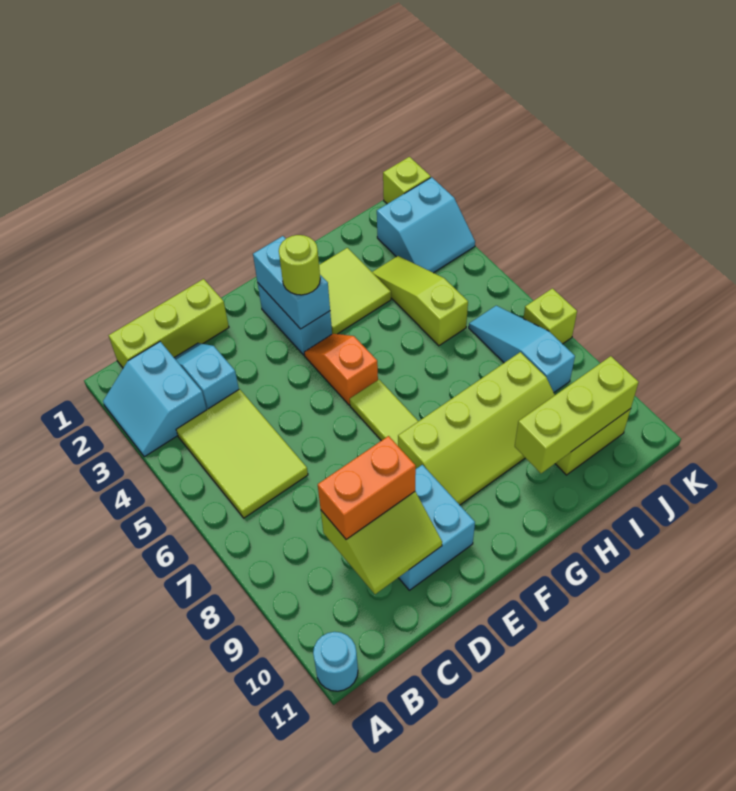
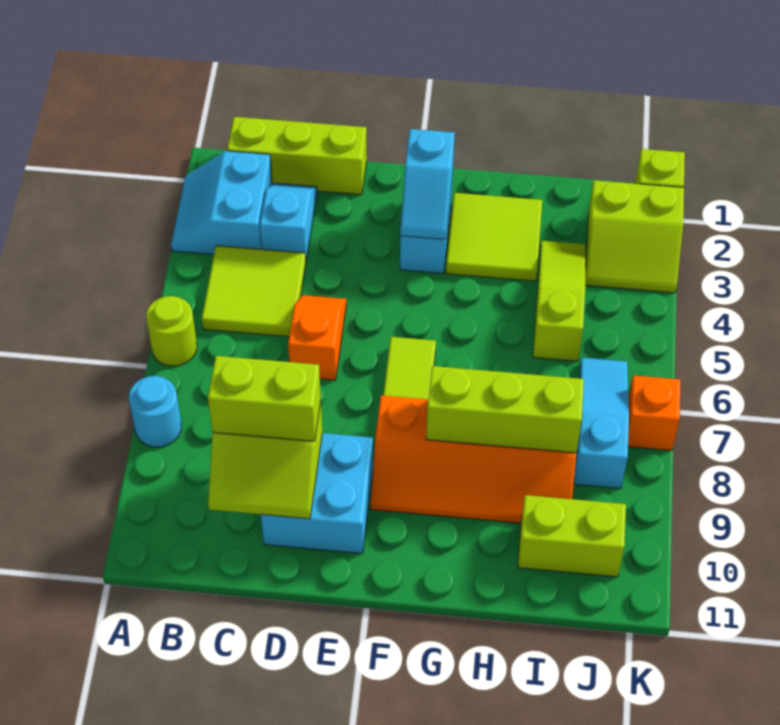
cyan 1x1 round brick [313,632,358,691] -> cyan 1x1 round brick moved to [129,376,181,447]
lime 2x3 tile [176,389,308,518] -> lime 2x2 tile [202,246,306,337]
orange 1x2 brick [318,436,416,539] -> lime 1x2 brick [208,356,321,441]
cyan 1x2 brick [253,236,330,329] -> cyan 1x2 slope [400,129,455,239]
lime 1x1 round brick [279,235,320,295] -> lime 1x1 round brick moved to [146,296,197,366]
orange 1x2 slope [304,334,378,405] -> orange 1x2 slope moved to [288,295,346,380]
lime 2x4 slope [398,352,555,505] -> orange 2x4 slope [370,395,576,523]
lime 1x3 brick [515,356,639,473] -> lime 1x3 brick moved to [426,366,584,453]
cyan 2x2 slope [377,177,475,273] -> lime 2x2 slope [585,180,684,293]
lime 1x1 brick [523,288,577,344] -> orange 1x1 brick [628,375,680,451]

